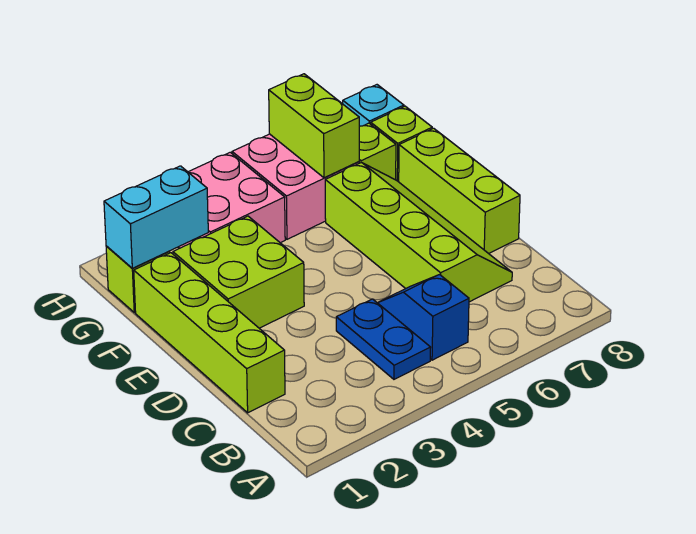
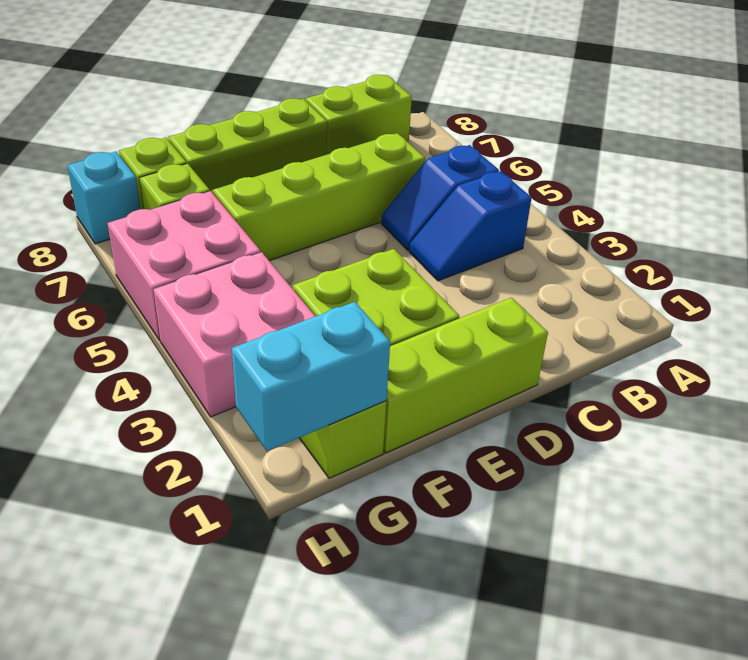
blue 1x2 plate [336,299,431,379] -> blue 1x2 slope [410,171,532,281]
lime 1x4 brick [134,253,285,413] -> lime 1x3 brick [383,298,548,453]
cyan 1x2 brick [104,166,208,268] -> cyan 1x2 brick turned to [232,302,390,451]
lime 1x2 brick [269,74,359,178] -> lime 1x2 brick moved to [306,75,412,154]

